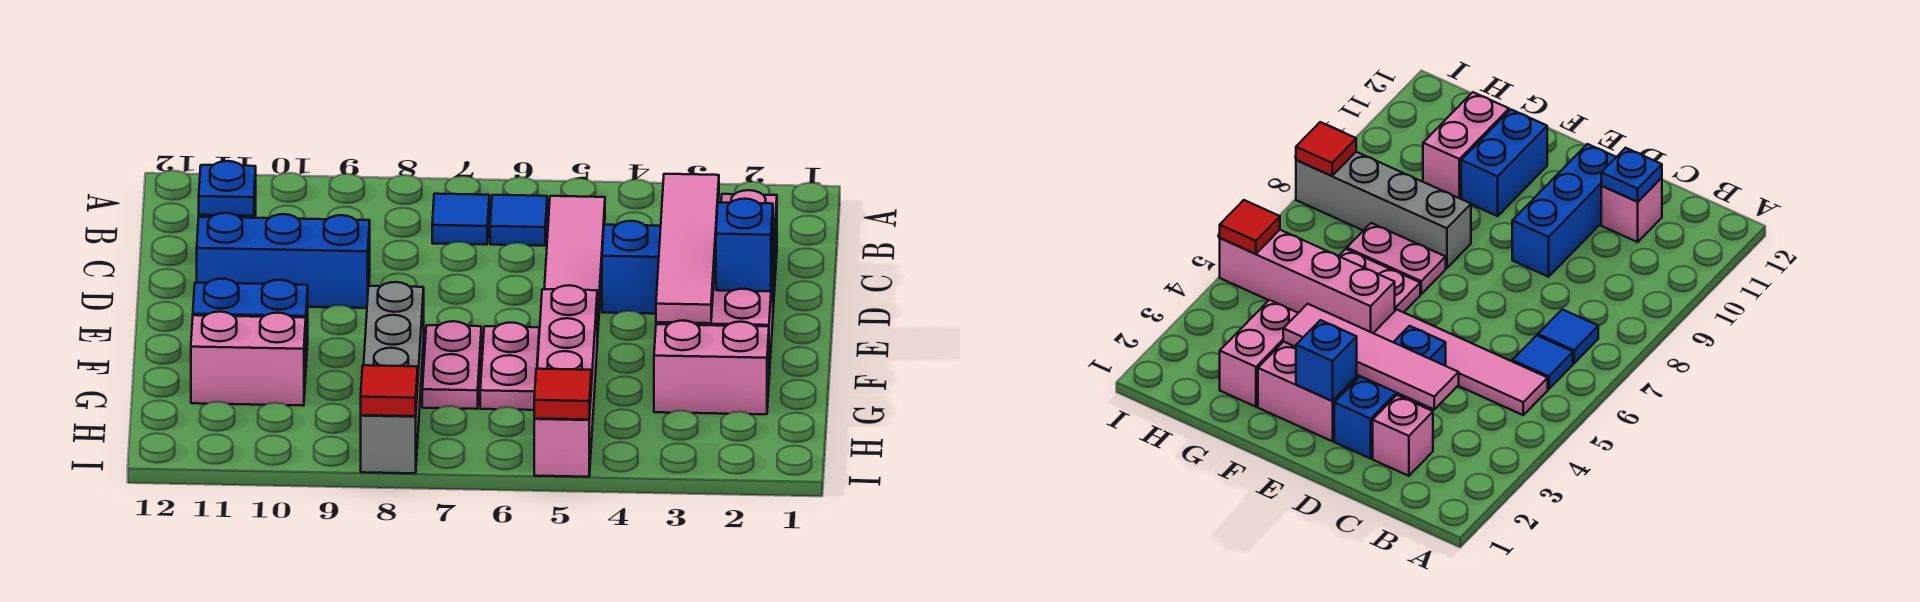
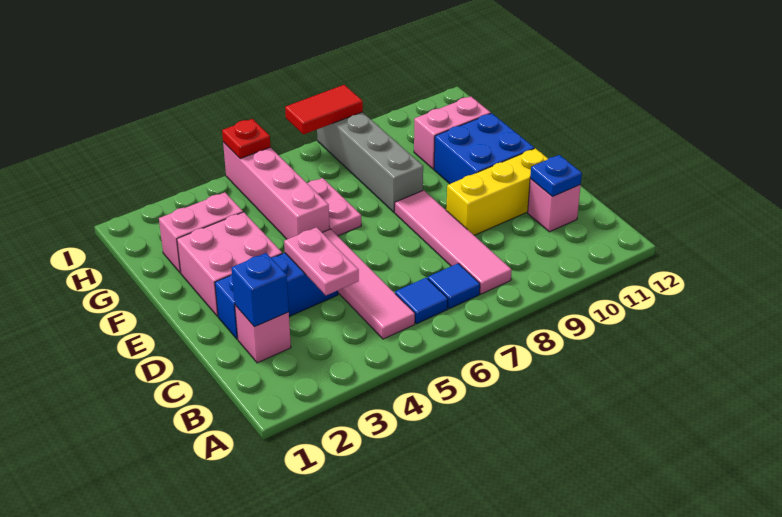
pink 1x4 tile [656,174,719,323] -> pink 1x4 tile moved to [395,190,512,294]
blue 1x3 brick [197,213,370,308] -> yellow 1x3 brick [446,148,548,235]
blue 1x1 brick [716,199,773,291] -> blue 1x1 brick moved to [231,253,289,327]
pink 1x2 plate [422,321,481,409] -> pink 1x2 plate moved to [284,227,359,295]
blue 1x2 brick [193,279,308,362] -> blue 2x2 brick [434,113,534,184]
red 1x1 tile [534,369,591,420] -> red 1x1 plate [222,119,271,159]
red 1x1 tile [361,365,418,416] -> red 1x2 tile [285,85,363,134]

